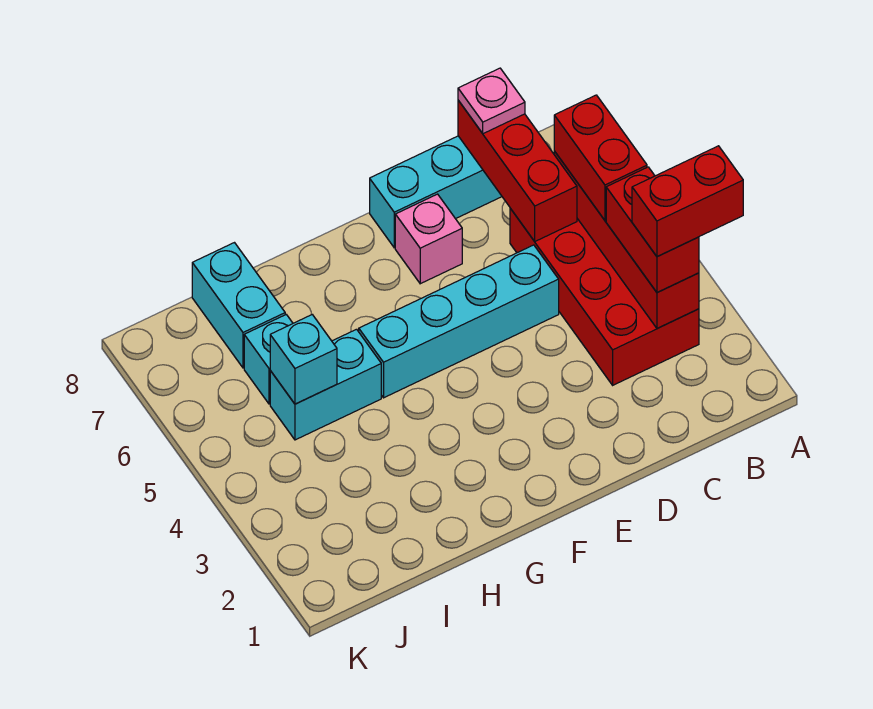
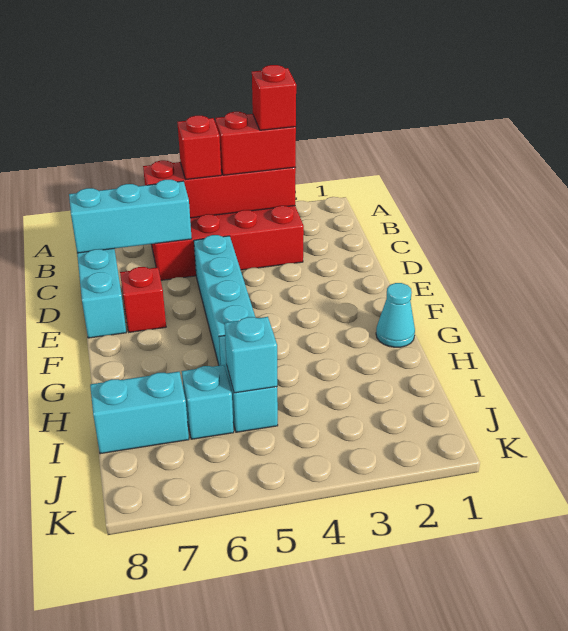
red 1x2 brick [632,146,743,257] -> red 1x1 brick [252,65,296,130]
red 1x2 brick [554,95,647,220] -> red 1x1 brick [177,116,221,180]
red 1x3 brick [458,100,577,241] -> cyan 1x3 brick [69,180,192,253]
pink 1x1 plate [458,68,525,134] -> none
pink 1x1 brick [395,194,462,284] -> red 1x1 brick [120,267,166,332]
none -> cyan 1x1 cone [376,283,415,347]

